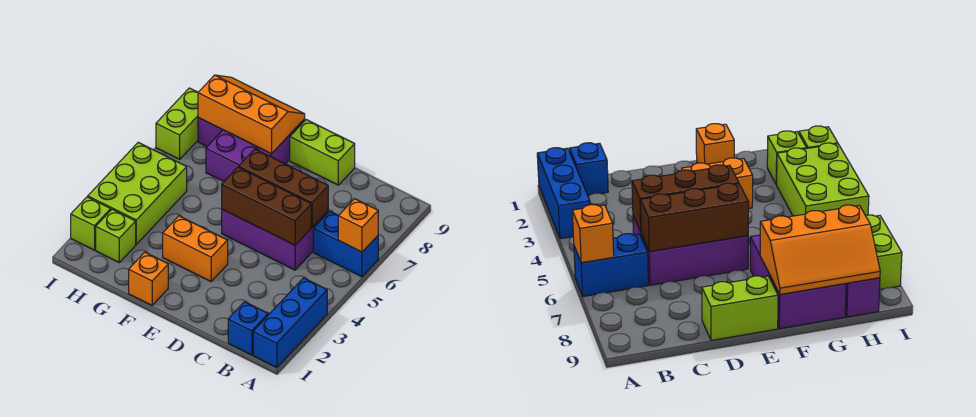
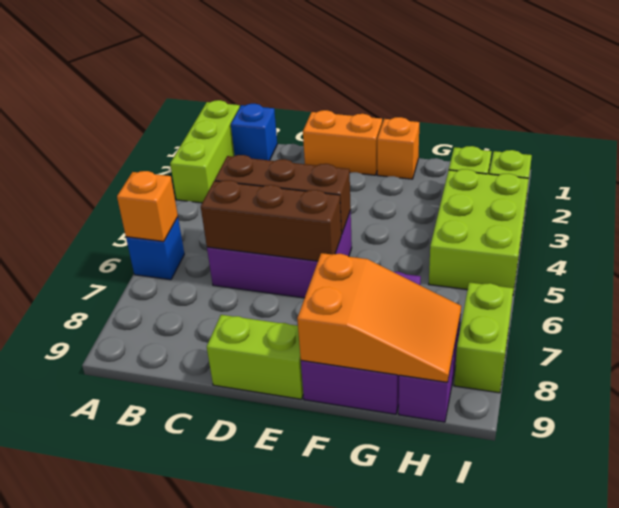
blue 1x3 brick [253,278,327,368] -> lime 1x3 brick [170,100,240,203]
blue 1x2 brick [313,211,378,277] -> blue 1x1 brick [126,217,184,280]
orange 1x2 brick [163,216,228,281] -> orange 1x2 brick moved to [303,110,382,175]
orange 2x3 slope [198,75,305,154] -> orange 2x3 slope turned to [297,253,461,382]

